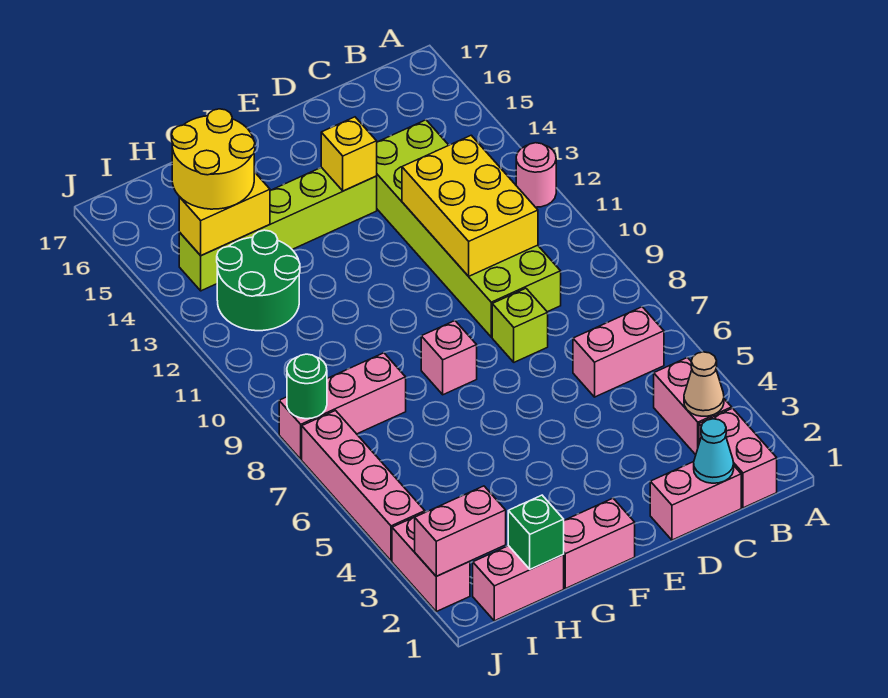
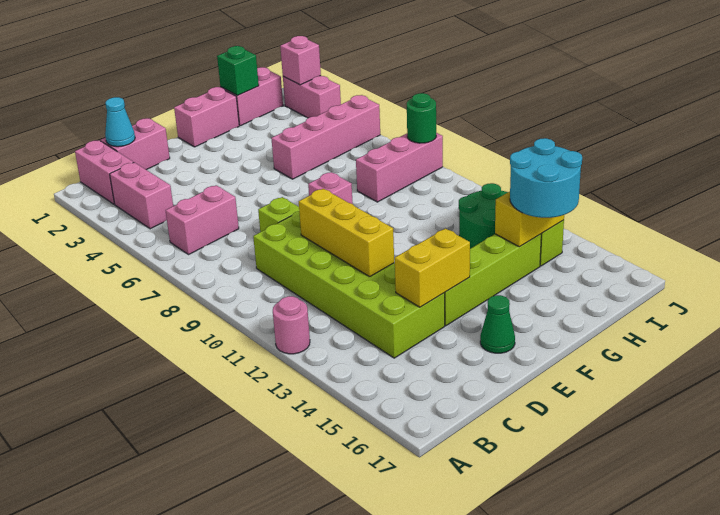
tan 1x1 cone [684,352,724,416] -> none
yellow 2x3 brick [402,135,538,276] -> yellow 1x3 brick [299,189,394,277]
yellow 1x1 brick [321,117,377,191] -> yellow 1x2 brick [395,229,470,307]
none -> green 1x1 cone [480,295,515,353]
yellow 2x2 round brick [172,109,255,209] -> cyan 2x2 round brick [510,138,582,218]
pink 1x2 brick [415,486,506,576] -> pink 1x1 brick [280,36,321,85]
pink 1x4 brick [302,411,425,561] -> pink 1x4 brick turned to [271,95,380,179]

